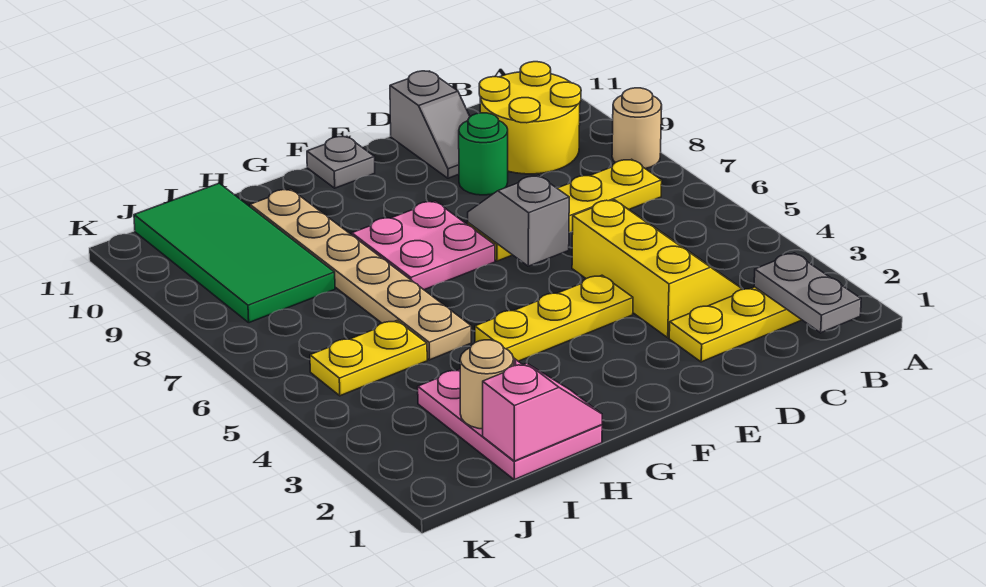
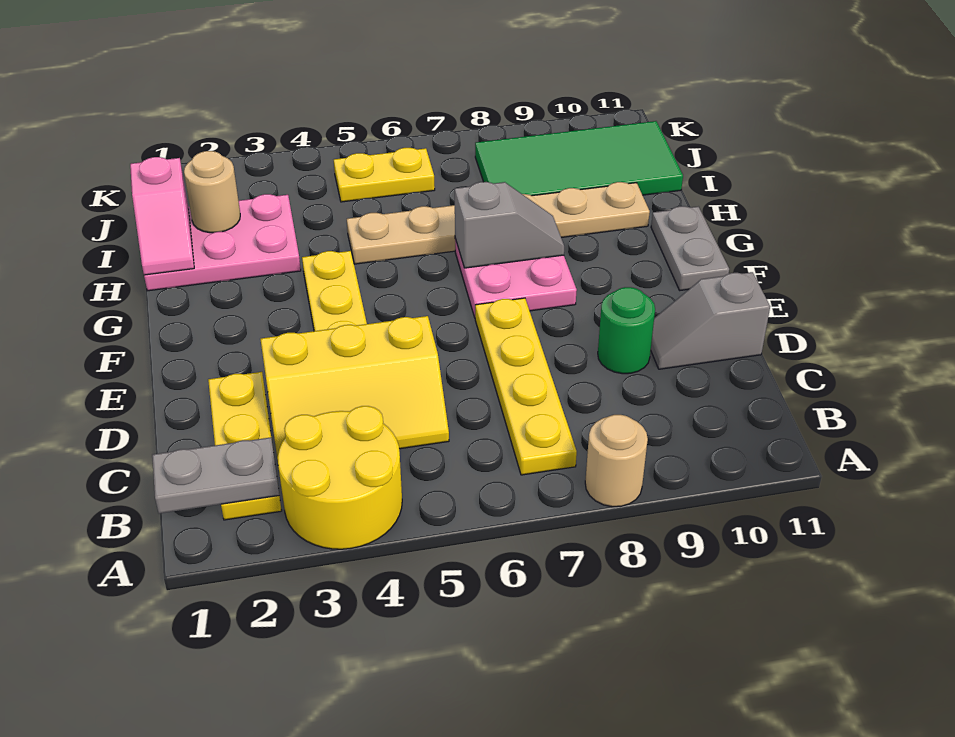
yellow 2x2 round brick [479,62,581,174] -> yellow 2x2 round brick moved to [278,406,402,549]
grey 1x2 slope [468,175,569,266] -> grey 1x2 slope moved to [454,182,564,268]
grey 1x1 plate [307,136,375,188] -> grey 1x2 plate [651,206,729,290]
yellow 1x2 plate [310,320,427,396] -> yellow 1x2 plate turned to [334,148,435,202]

